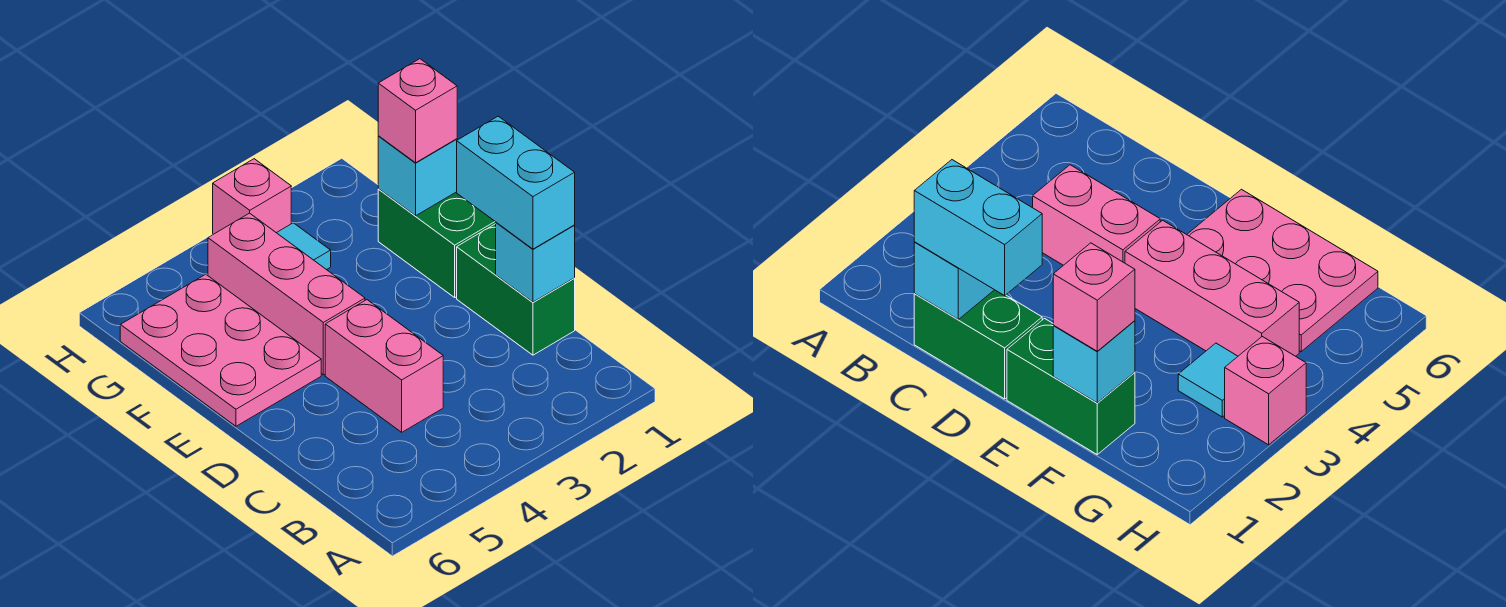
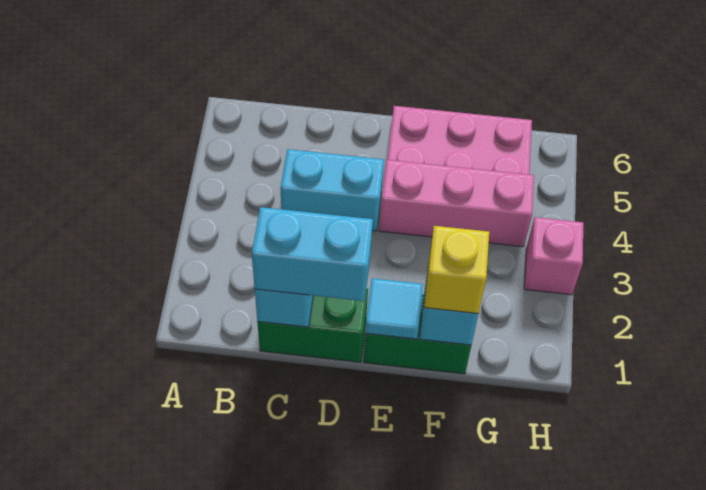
pink 1x2 brick [325,300,443,432] -> cyan 1x2 brick [280,149,384,231]
pink 1x1 brick [378,59,457,163] -> yellow 1x1 brick [424,226,489,314]
cyan 1x1 tile [277,223,331,270] -> cyan 1x1 tile moved to [365,278,423,339]

